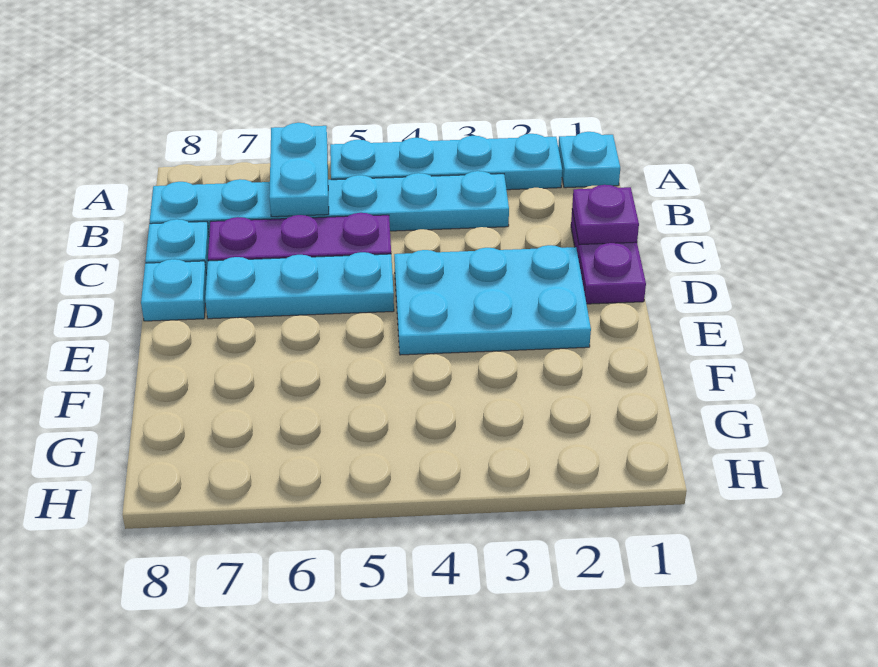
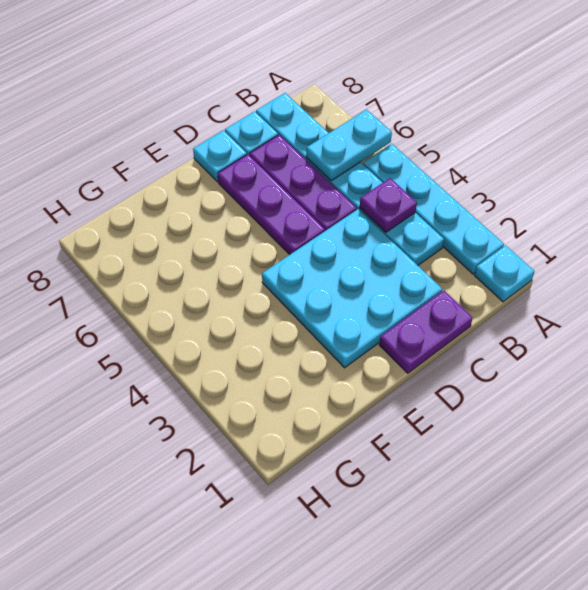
purple 1x1 plate [572,185,639,245] -> purple 1x1 plate moved to [360,178,417,232]
cyan 2x3 plate [394,245,591,355] -> cyan 3x3 plate [262,209,442,368]
cyan 1x3 plate [205,252,394,319] -> purple 1x3 plate [218,154,325,255]

